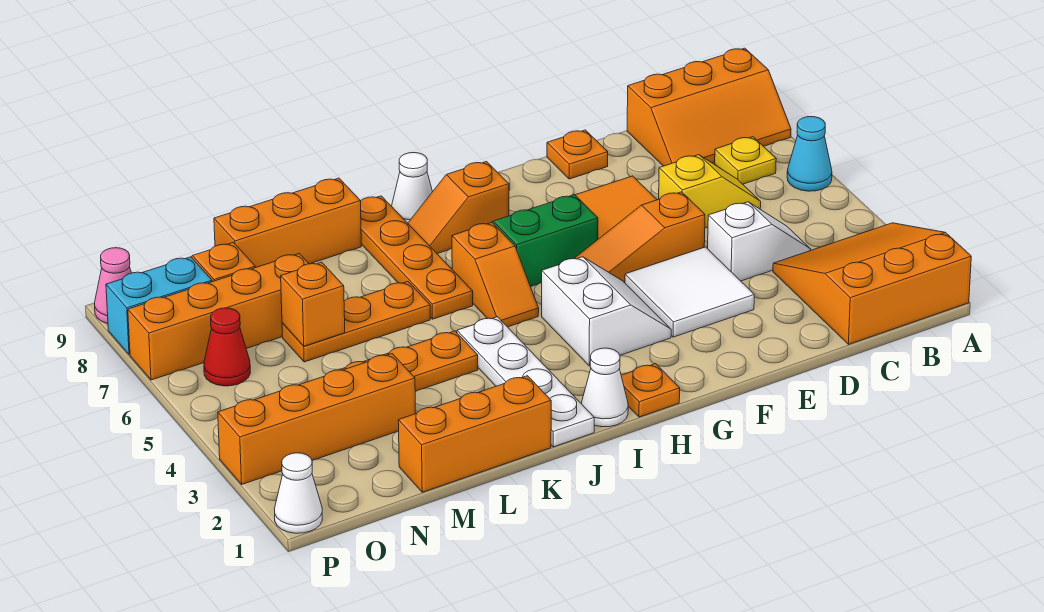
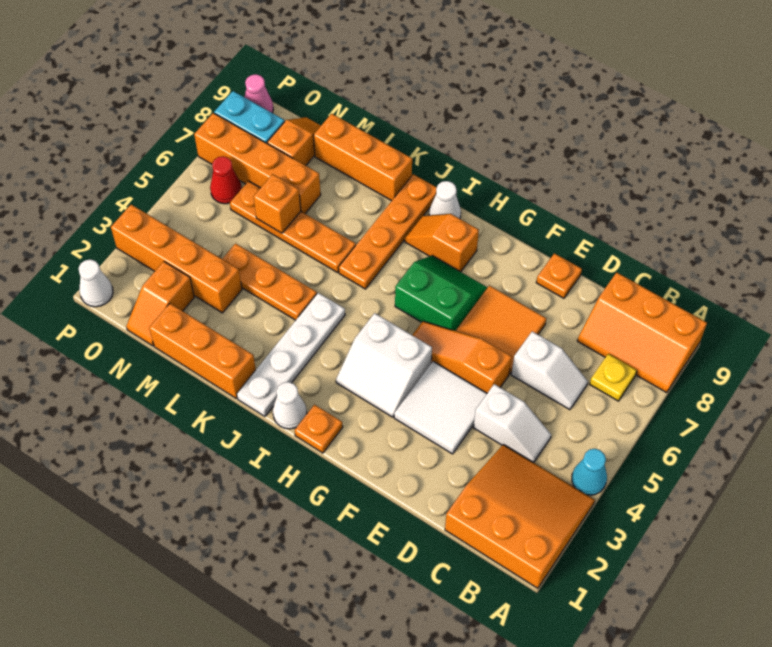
cyan 1x1 cone [787,117,832,191] -> cyan 1x1 cone moved to [572,449,607,495]
yellow 1x2 slope [659,155,761,228] -> white 1x2 slope [511,331,588,410]
white 2x2 slope [542,257,671,366] -> white 2x2 slope turned to [336,313,432,417]
orange 1x2 slope [452,222,539,327] -> orange 1x2 slope moved to [126,261,194,346]
orange 1x3 plate [282,282,430,362] -> orange 1x4 plate [230,181,356,273]

